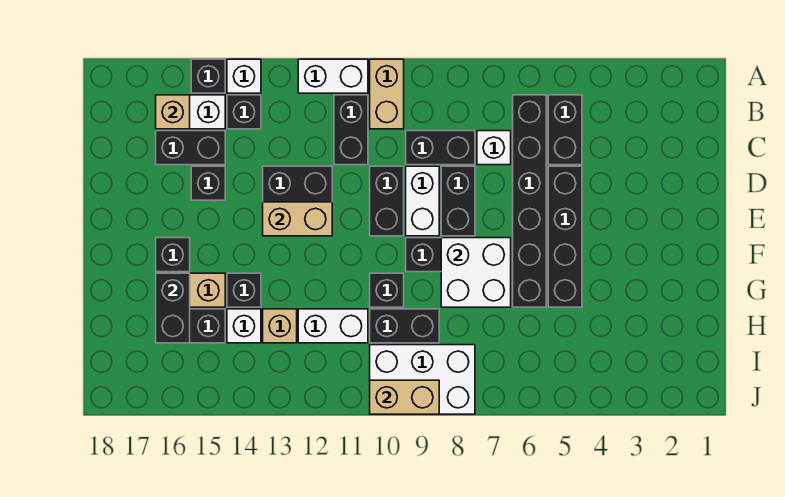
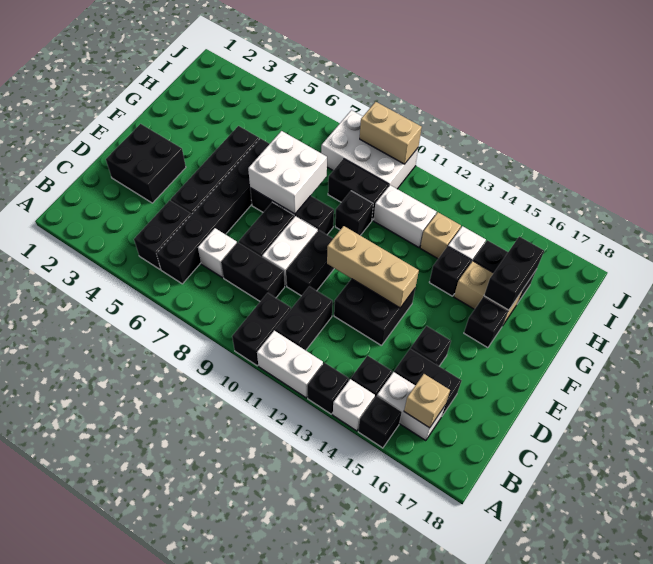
tan 1x2 brick [370,59,404,129] -> black 1x2 brick [232,293,291,366]
none -> black 1x1 brick [307,363,349,414]
none -> black 2x2 brick [106,124,186,203]
tan 1x2 brick [263,202,332,236] -> tan 1x3 brick [327,226,419,308]

